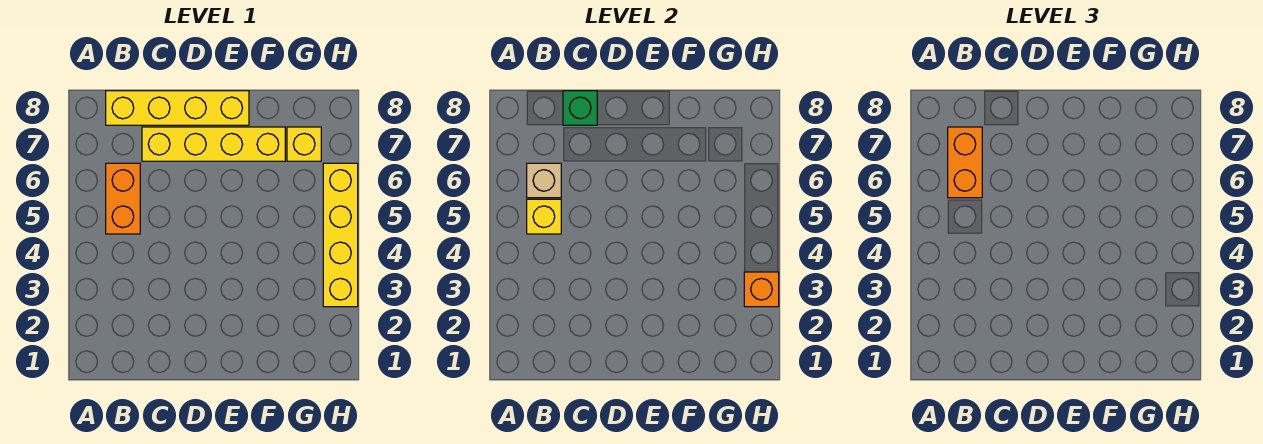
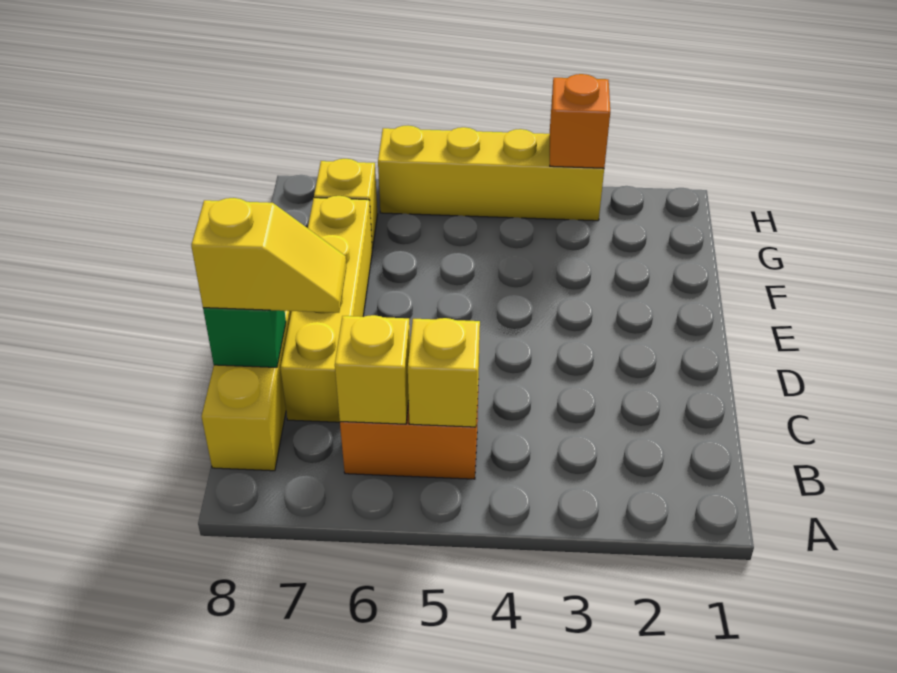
tan 1x1 brick [527,163,561,198] -> yellow 1x1 brick [335,315,410,424]
orange 1x2 brick [948,127,982,198] -> none
none -> yellow 1x2 slope [191,198,346,313]

